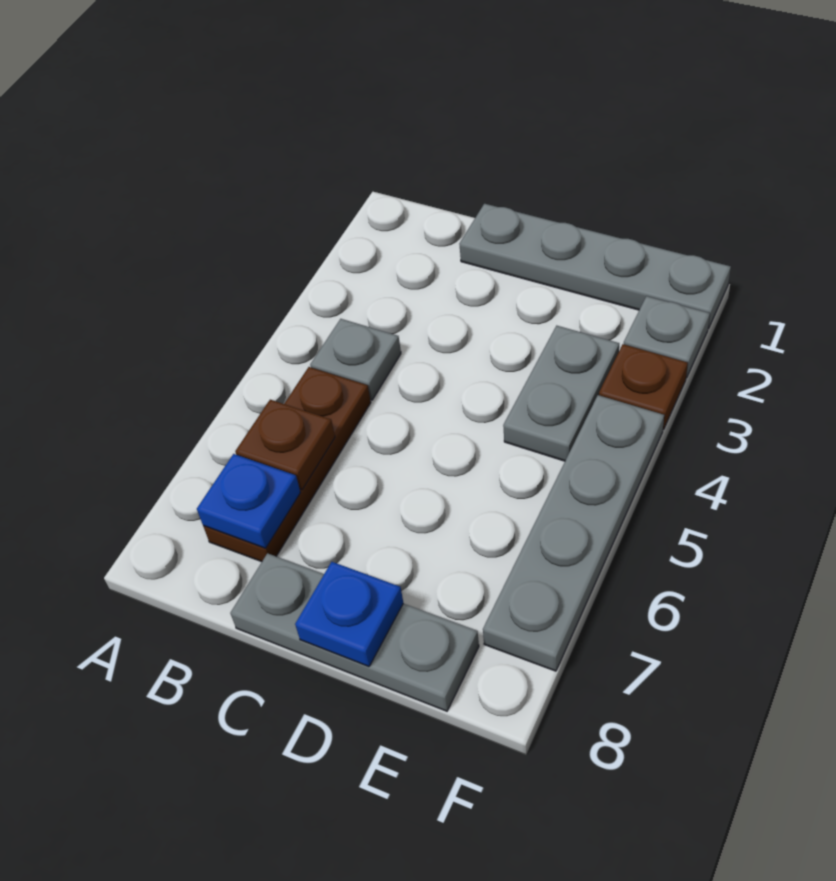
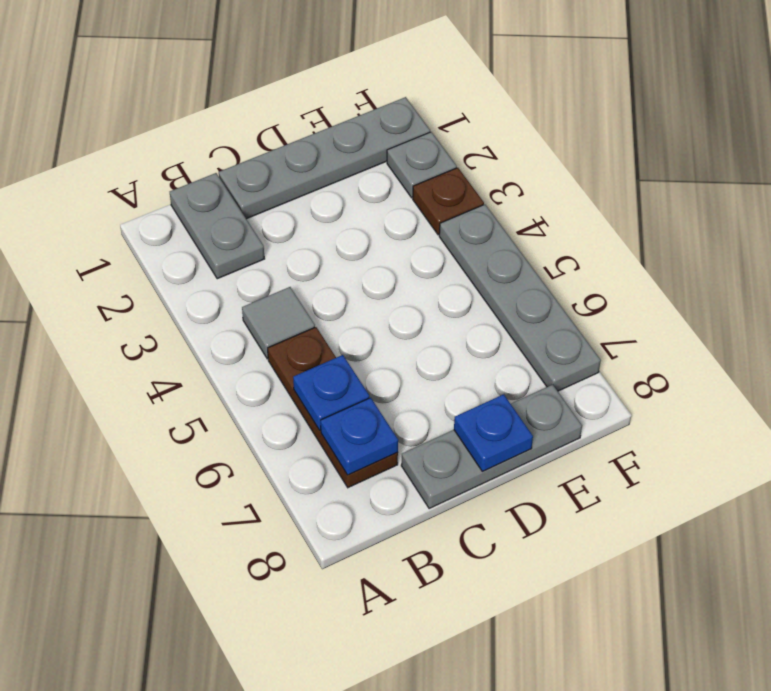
grey 1x1 plate [310,319,401,400] -> grey 1x1 tile [242,287,315,359]
brown 1x1 plate [235,400,335,490] -> blue 1x1 plate [293,355,369,430]
grey 1x2 plate [503,326,619,461] -> grey 1x2 plate moved to [170,173,265,279]

